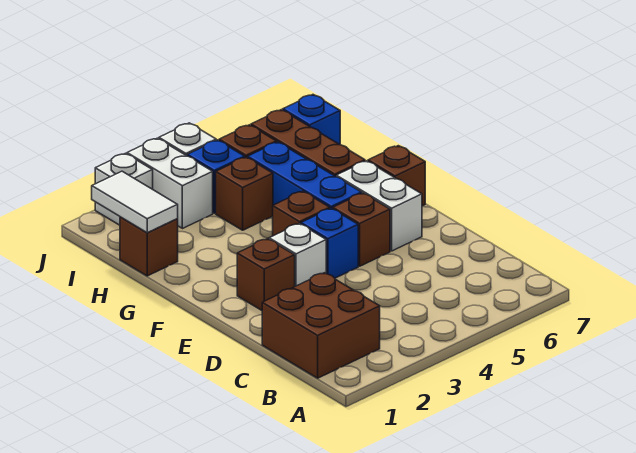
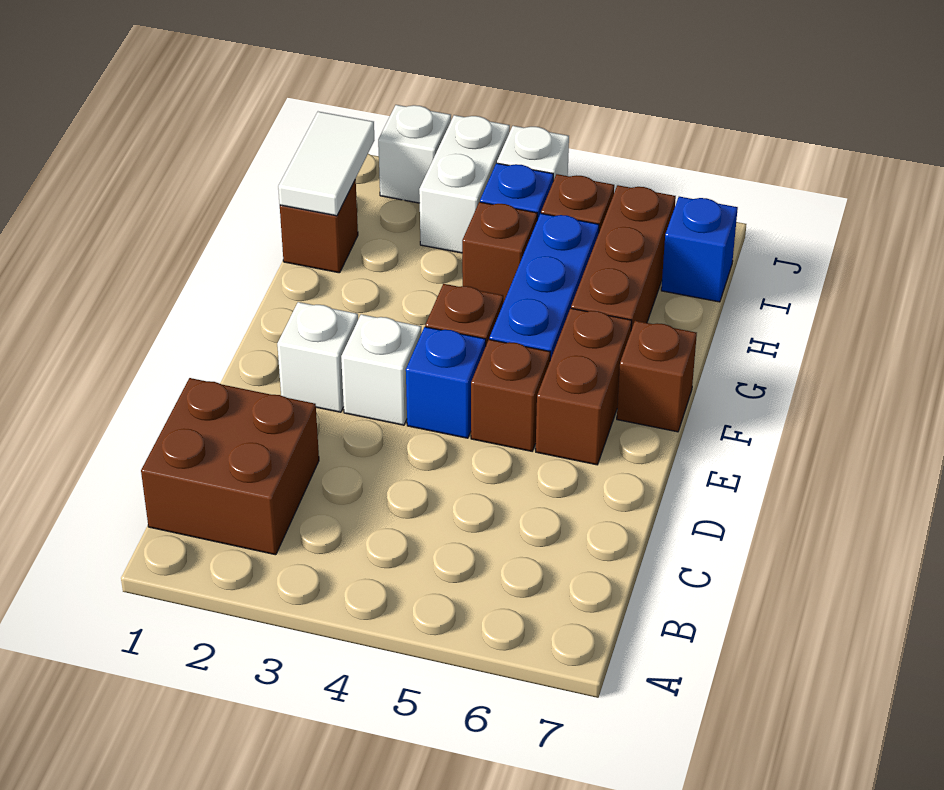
brown 1x1 brick [237,239,295,310] -> white 1x1 brick [277,302,358,412]
white 1x2 brick [336,161,422,251] -> brown 1x2 brick [536,308,632,465]

